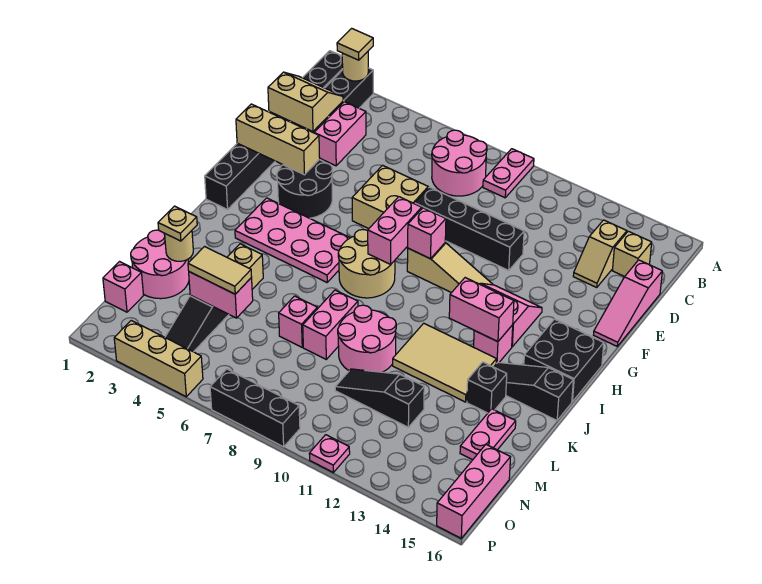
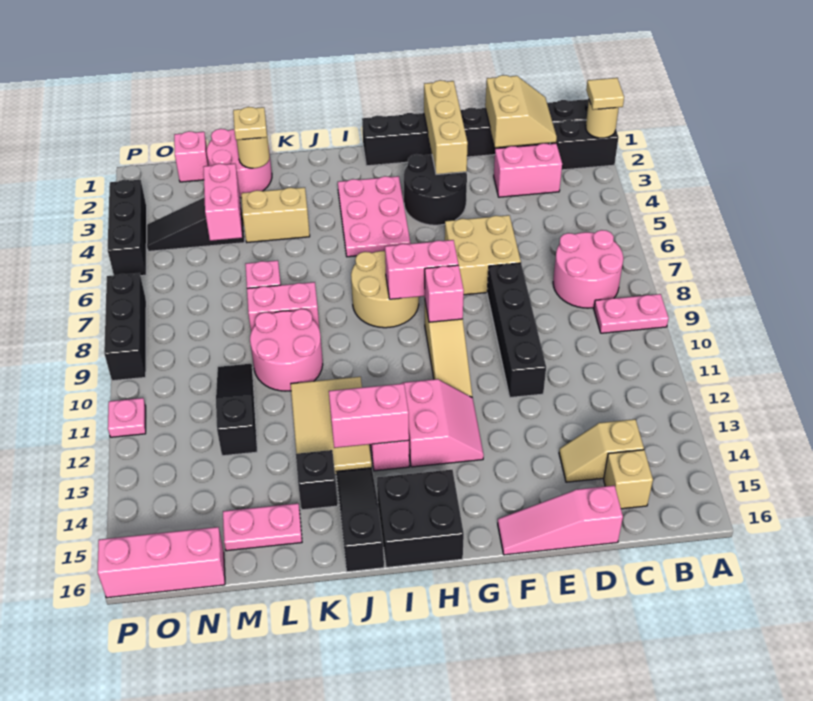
pink 2x4 plate [235,198,350,282] -> pink 2x3 plate [338,176,410,257]
pink 1x2 brick [449,278,514,342] -> pink 1x2 brick turned to [329,383,409,448]
tan 1x2 tile [188,247,252,294] -> none
tan 1x3 brick [114,321,203,397] -> black 1x3 brick [108,180,147,276]

